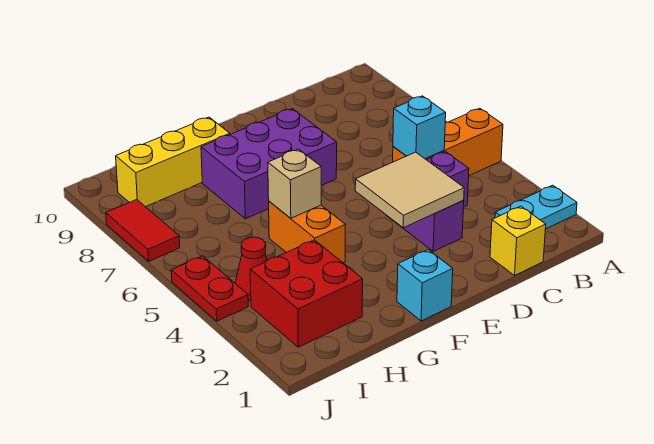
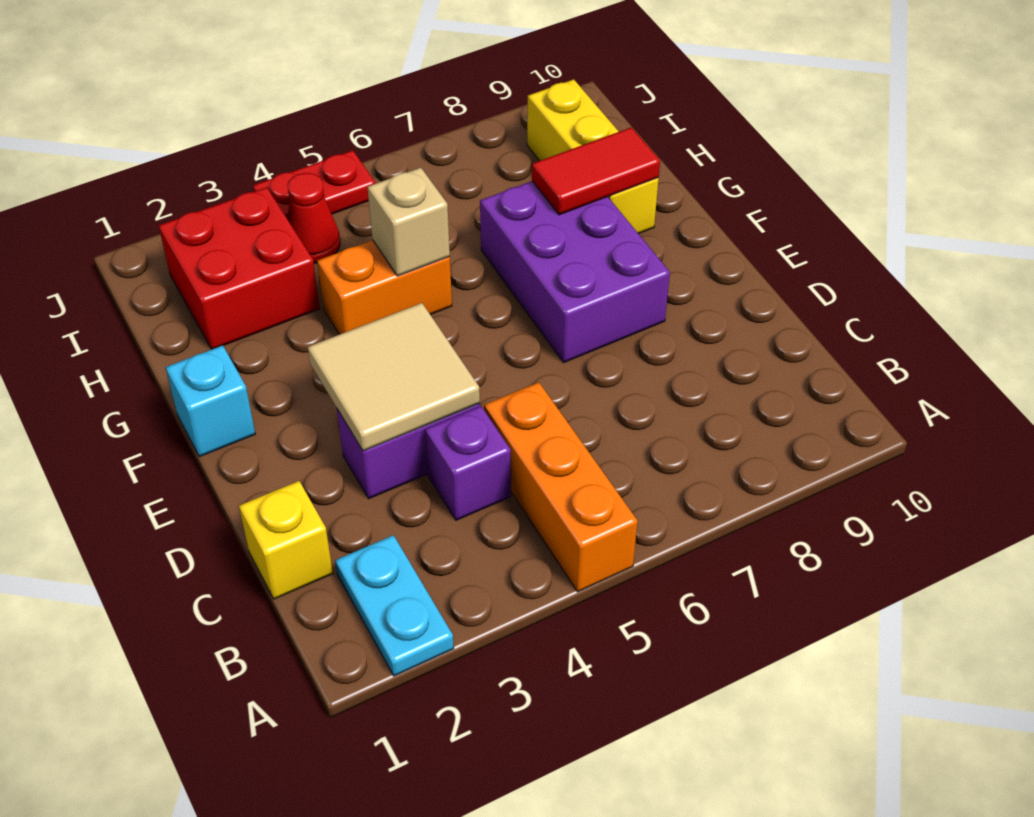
cyan 1x1 brick [393,96,446,159] -> none
red 1x2 tile [106,199,180,261] -> red 1x2 tile moved to [532,127,660,215]

